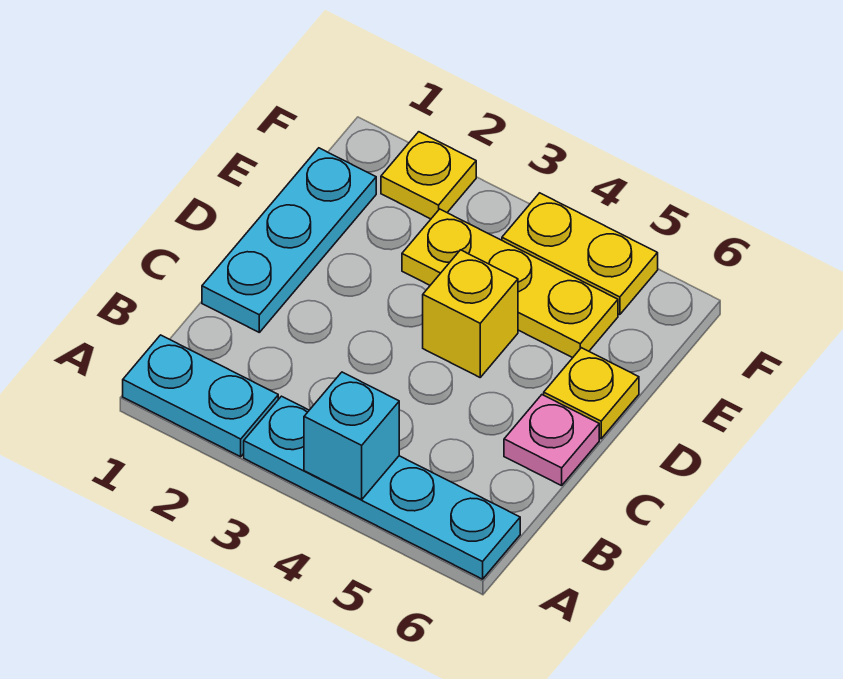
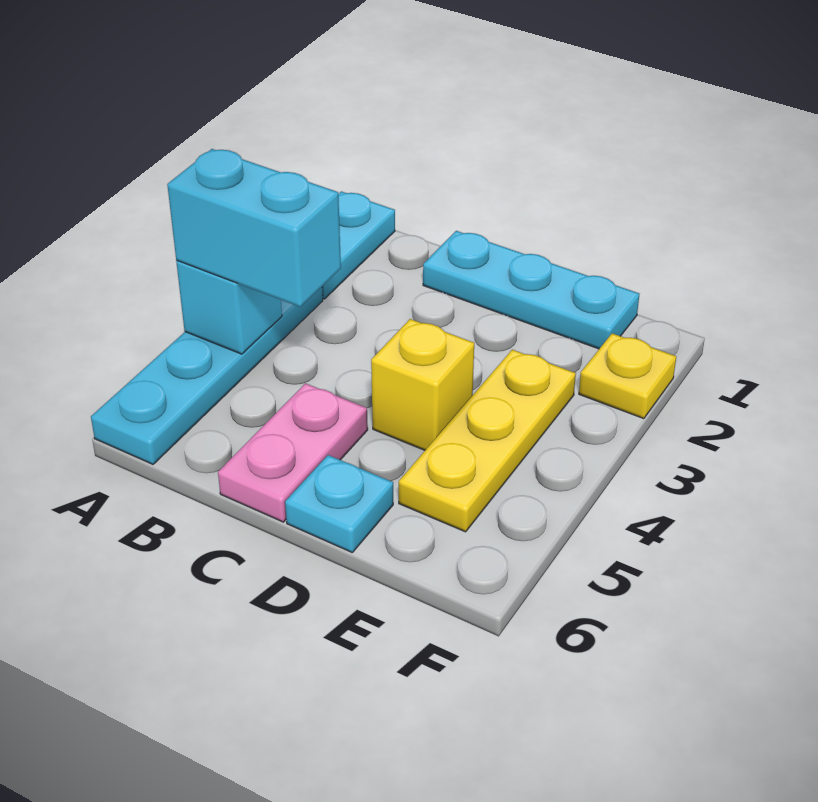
none -> cyan 1x2 brick [167,149,341,307]
pink 1x1 plate [504,395,599,486] -> pink 1x2 plate [218,383,368,522]
yellow 1x1 plate [544,348,639,439] -> cyan 1x1 plate [285,455,393,552]
yellow 1x2 plate [502,193,658,315] -> none

